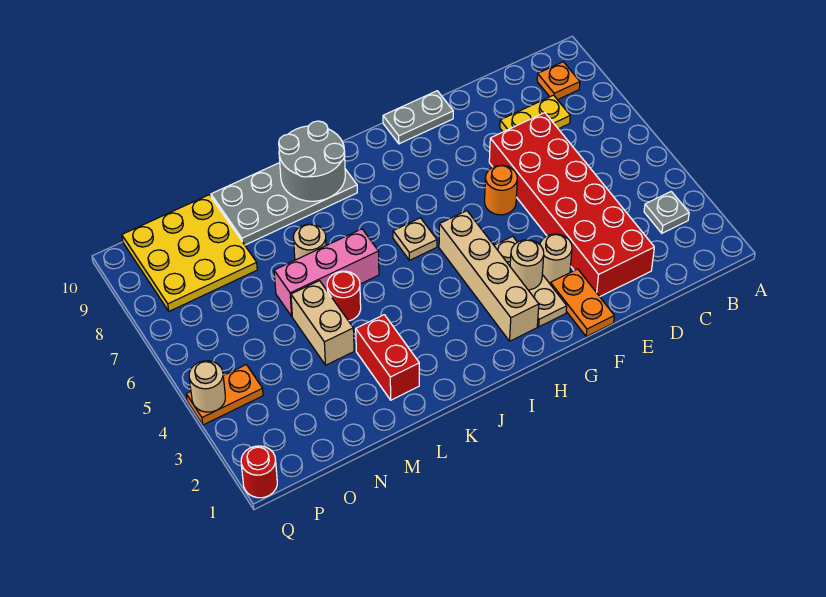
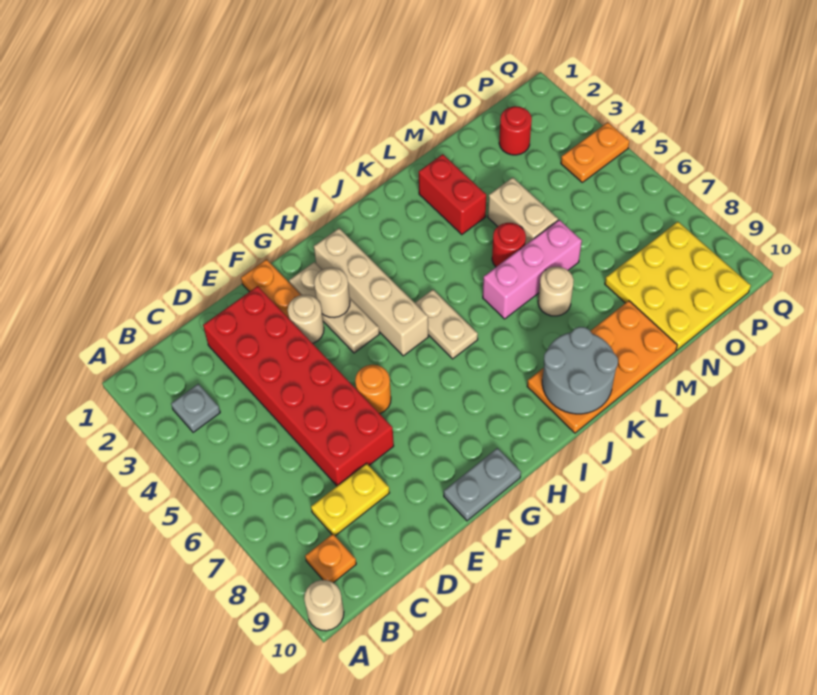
tan 1x1 plate [393,218,437,260] -> tan 1x2 plate [415,290,478,359]
grey 2x4 plate [211,163,357,245] -> orange 2x4 plate [527,301,677,433]
red 1x1 round brick [241,446,277,498] -> red 1x1 round brick moved to [499,106,532,155]
tan 1x1 round brick [189,361,225,412] -> tan 1x1 round brick moved to [304,580,344,631]

